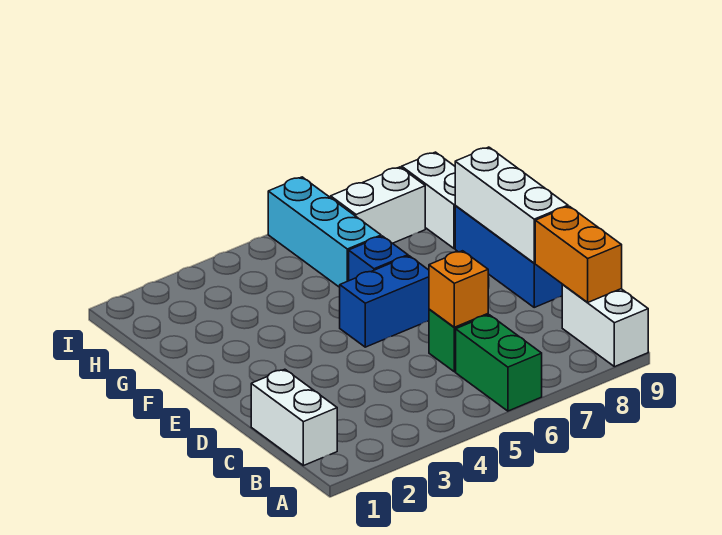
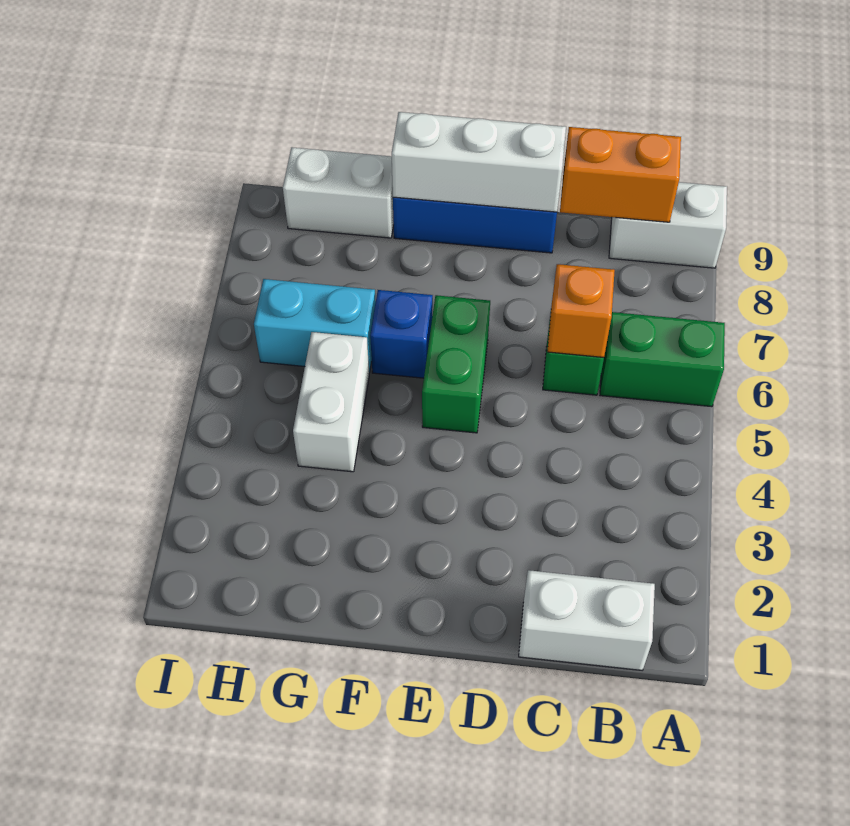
blue 1x2 brick [340,256,429,347] -> green 1x2 brick [422,295,490,433]
cyan 1x3 brick [268,177,381,287] -> cyan 1x2 brick [254,279,376,373]
white 1x2 brick [331,167,425,243] -> white 1x2 brick moved to [293,332,369,472]

